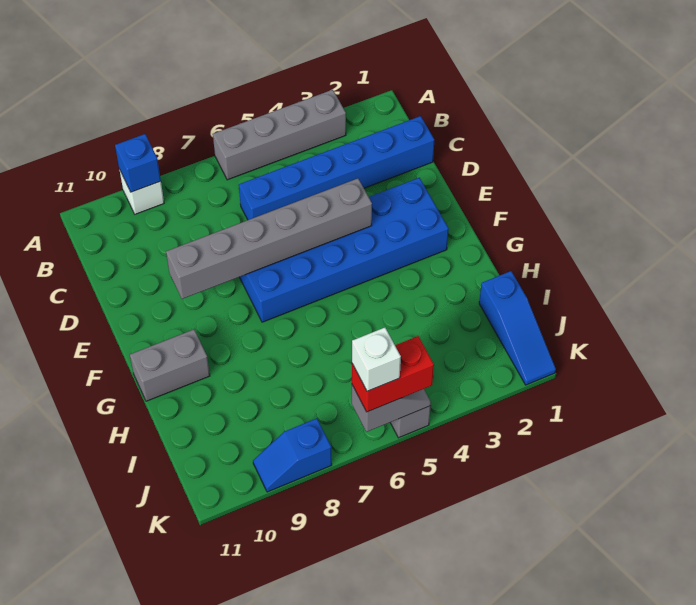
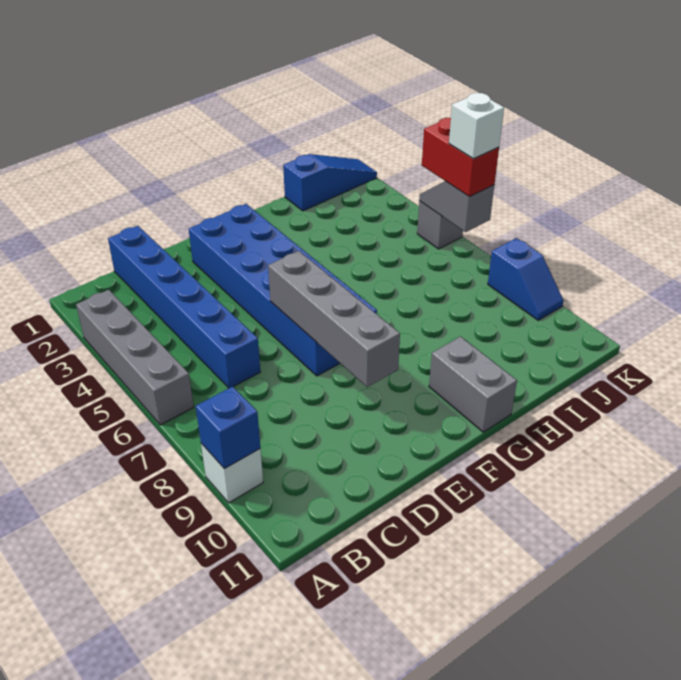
grey 1x6 brick [166,178,372,299] -> grey 1x4 brick [268,251,400,387]

